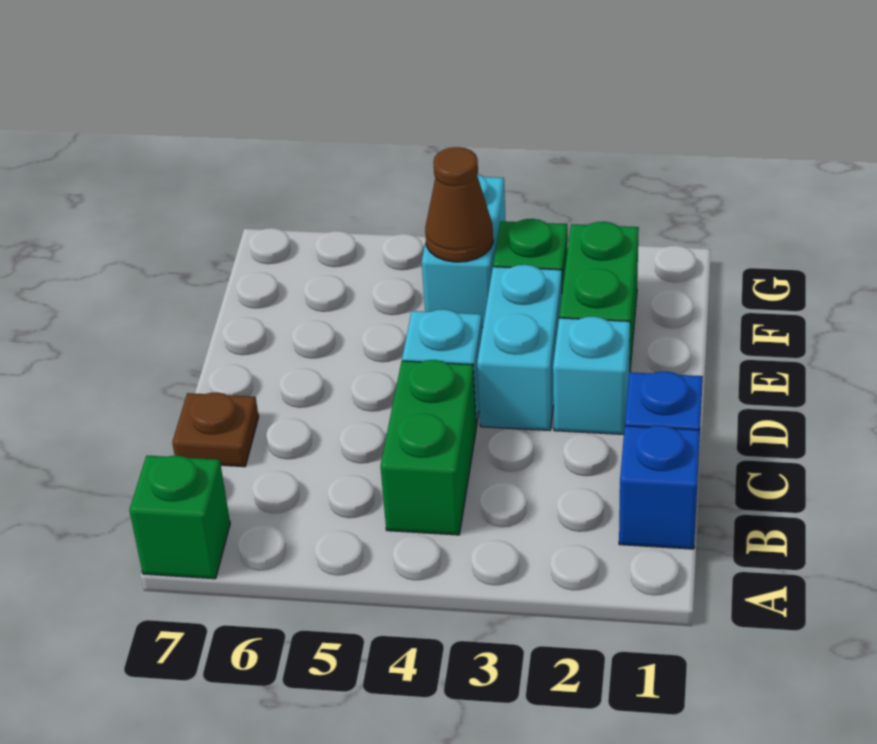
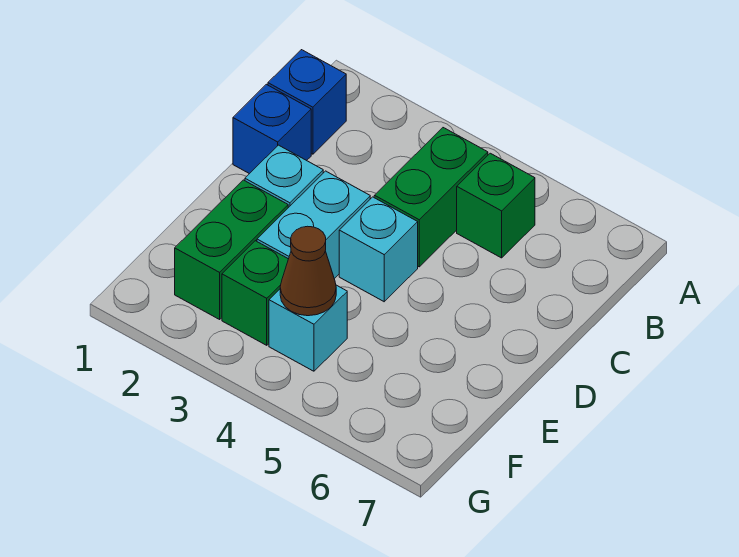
green 1x1 brick [129,456,230,579] -> green 1x1 brick moved to [457,153,535,258]
brown 1x1 plate [172,393,259,467] -> none
cyan 1x2 brick [422,174,505,328] -> cyan 1x1 brick [269,285,347,371]

